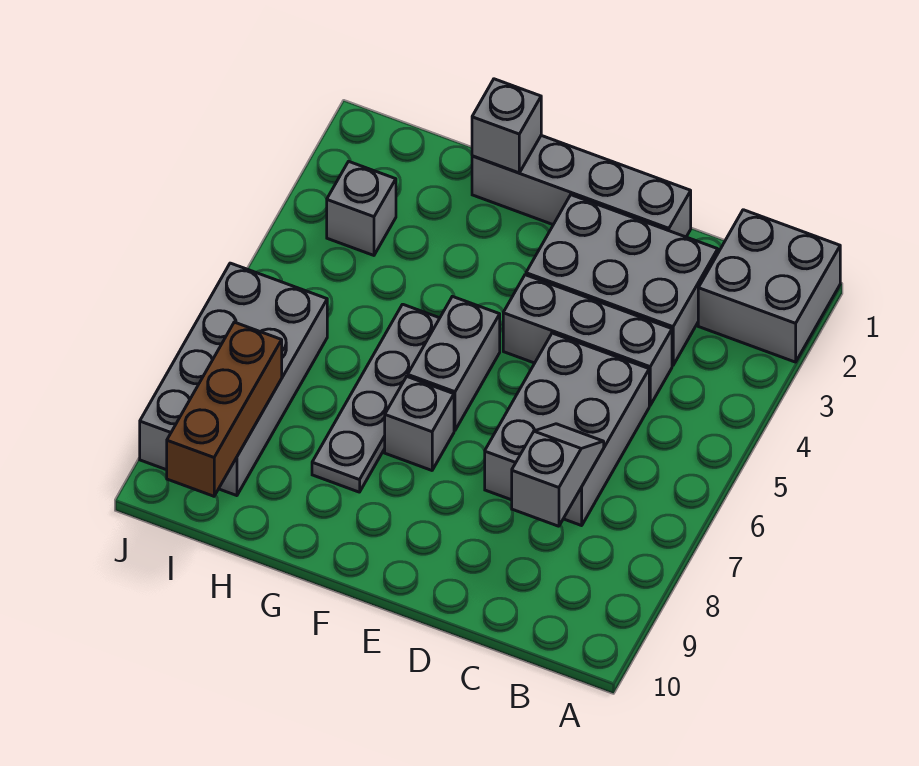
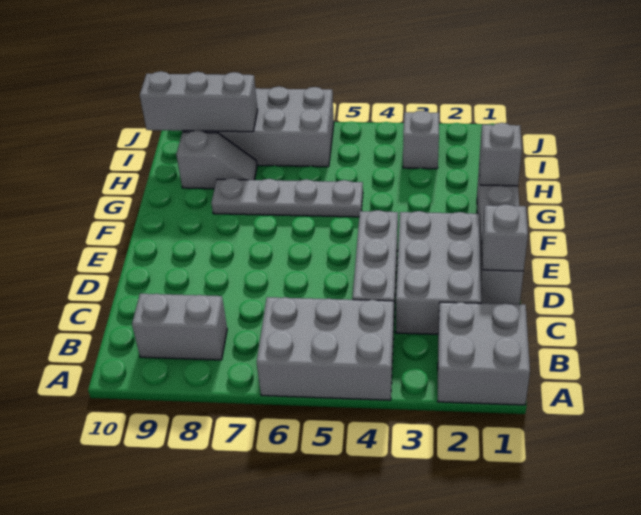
grey 2x3 brick [485,333,649,526] -> grey 2x3 brick moved to [257,297,394,400]
grey 1x2 slope [512,424,604,526] -> grey 1x2 slope moved to [177,130,257,189]
grey 1x2 brick [408,296,500,430] -> grey 1x2 brick moved to [132,294,227,360]
grey 1x1 brick [385,377,454,470] -> grey 1x1 brick moved to [482,204,528,271]
brown 1x3 brick [167,322,282,496] -> grey 1x3 brick [140,71,258,132]

